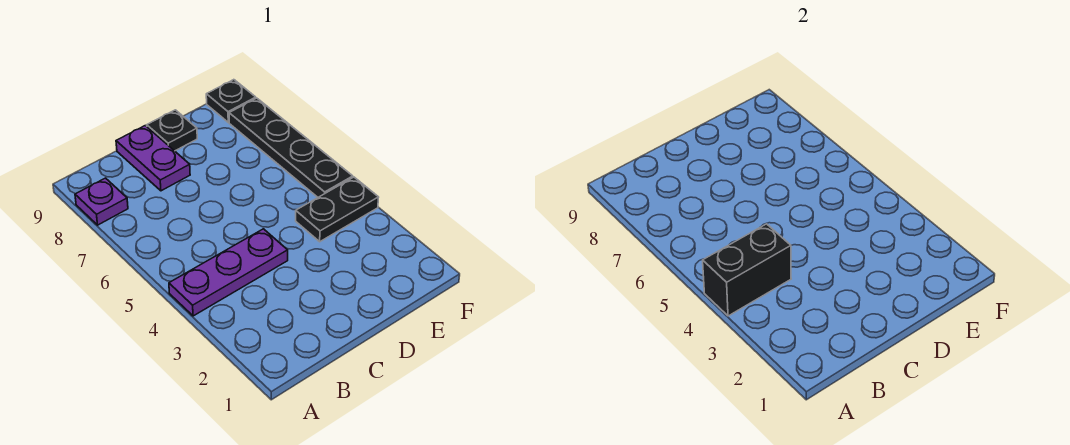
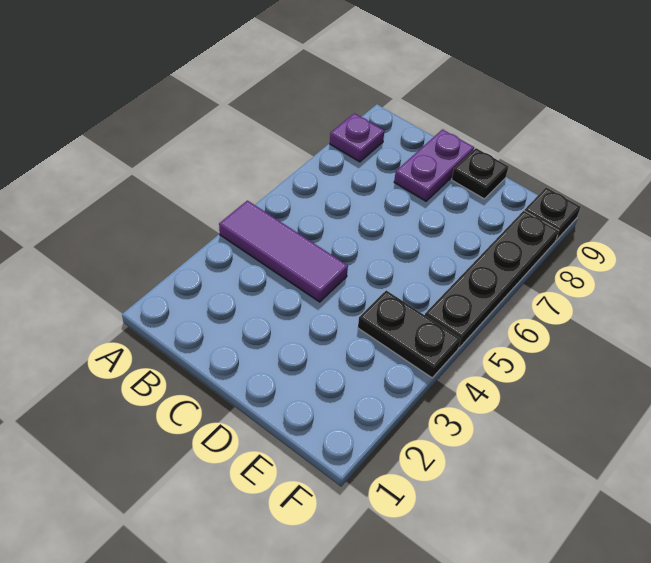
purple 1x3 plate [169,229,288,316] -> purple 1x3 tile [219,201,348,302]
black 1x2 brick [703,224,791,316] -> none

